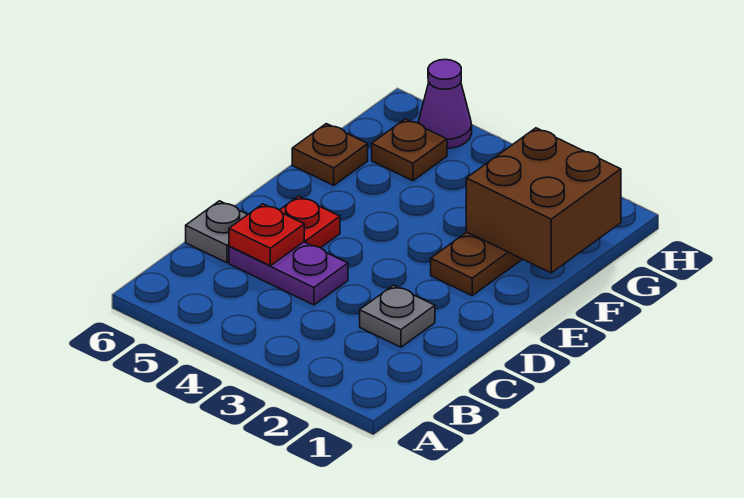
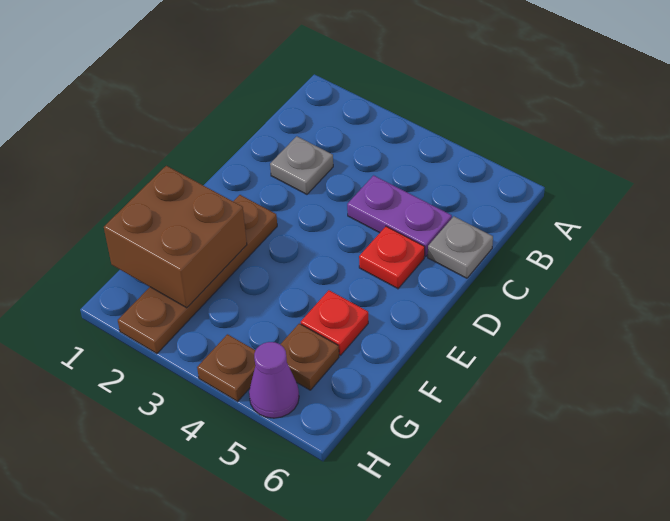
red 1x1 plate [229,204,304,266] -> red 1x1 plate moved to [301,290,368,355]
brown 1x1 plate [292,124,368,185] -> brown 1x1 plate moved to [197,334,256,401]

